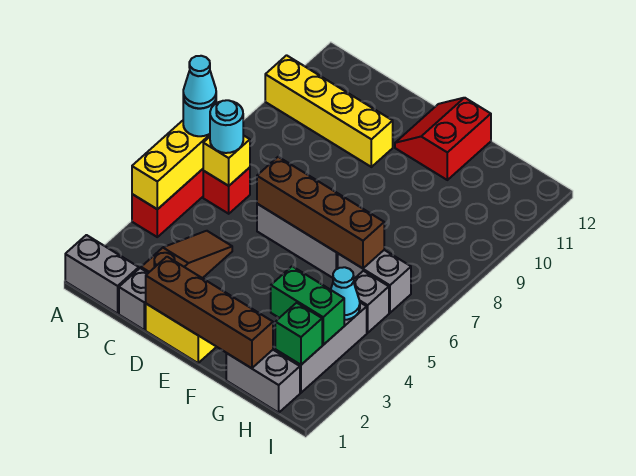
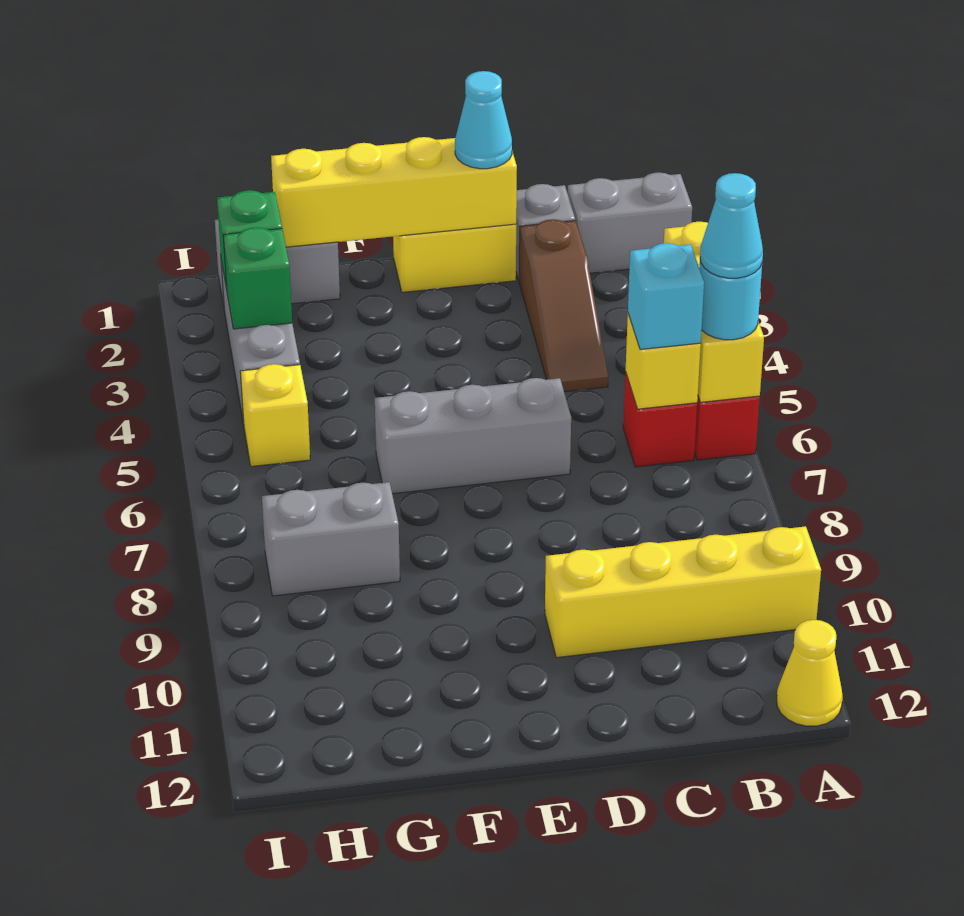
none -> yellow 1x1 cone [777,620,843,726]
cyan 1x1 round brick [210,100,243,153] -> cyan 1x1 brick [628,243,704,350]
brown 1x4 brick [146,257,273,368] -> yellow 1x4 brick [271,137,517,247]
brown 1x4 brick [257,157,384,268] -> none
red 2x2 slope [395,98,491,180] -> none
green 1x2 brick [271,266,344,345] -> green 1x1 brick [223,227,292,329]
grey 1x2 brick [338,250,411,313] -> grey 1x2 brick moved to [262,482,400,596]
cyan 1x1 cone [331,267,360,320] -> cyan 1x1 cone moved to [455,71,512,169]
grey 1x1 brick [354,271,389,333] -> yellow 1x1 brick [240,364,310,467]

